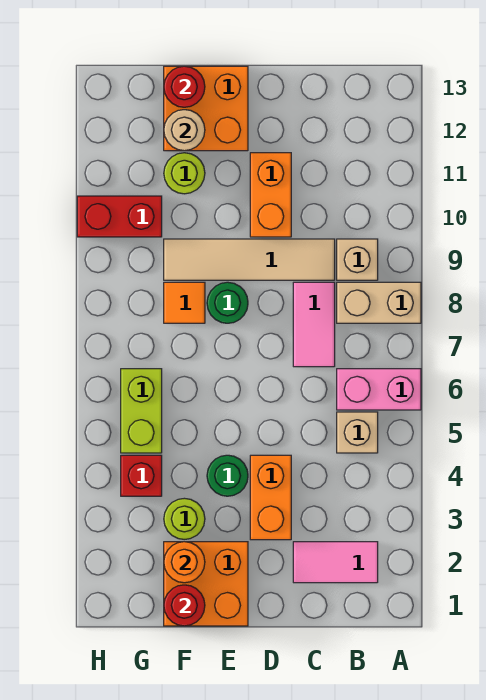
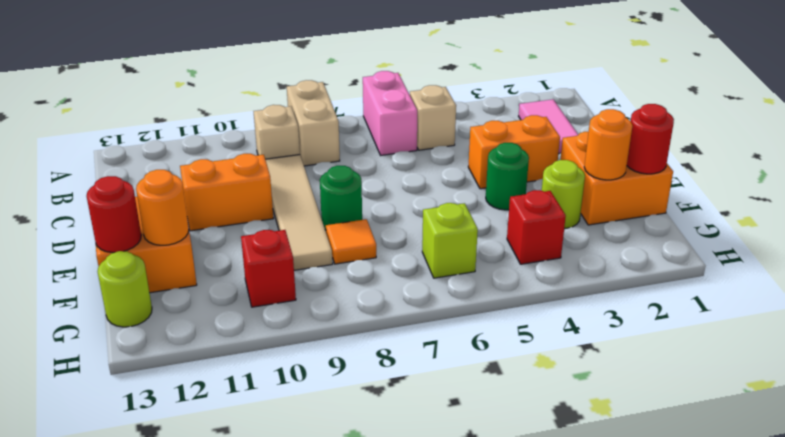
pink 1x2 tile [293,282,335,367] -> none
lime 1x1 round brick [164,153,205,194] -> lime 1x1 round brick moved to [97,251,152,327]
tan 1x1 round brick [164,110,205,151] -> orange 1x1 round brick [136,170,189,245]
lime 1x2 brick [121,369,162,453] -> lime 1x1 brick [422,203,478,278]
red 1x2 brick [77,196,162,237] -> red 1x1 brick [241,230,296,307]

